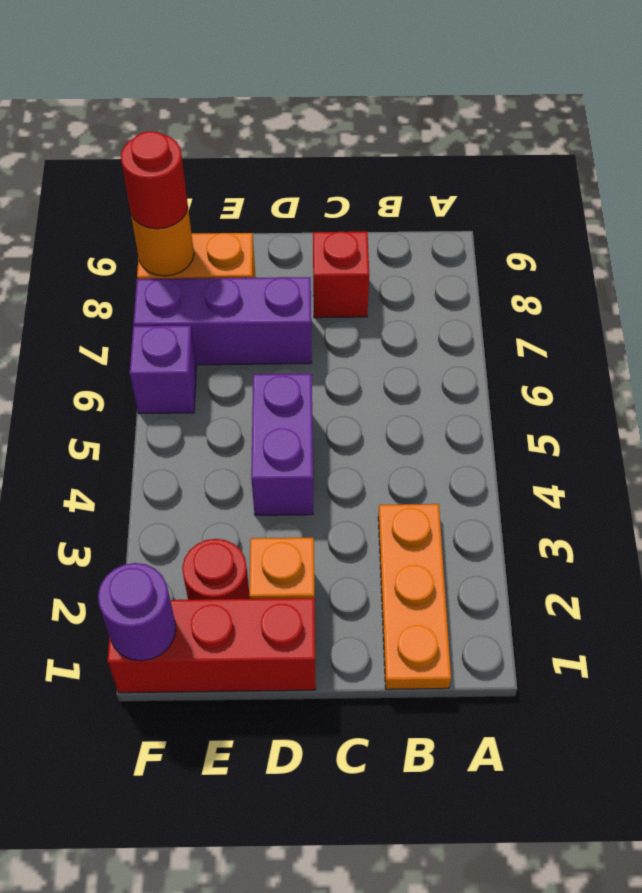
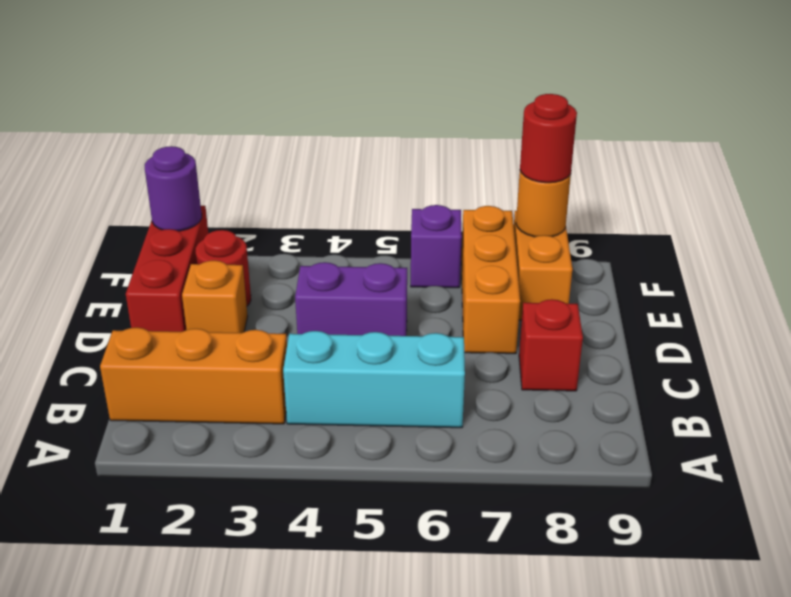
orange 1x3 plate [378,504,451,689] -> orange 1x3 brick [100,327,287,424]
none -> cyan 1x3 brick [283,331,465,428]
purple 1x3 brick [133,277,312,365] -> orange 1x3 brick [461,206,520,354]

